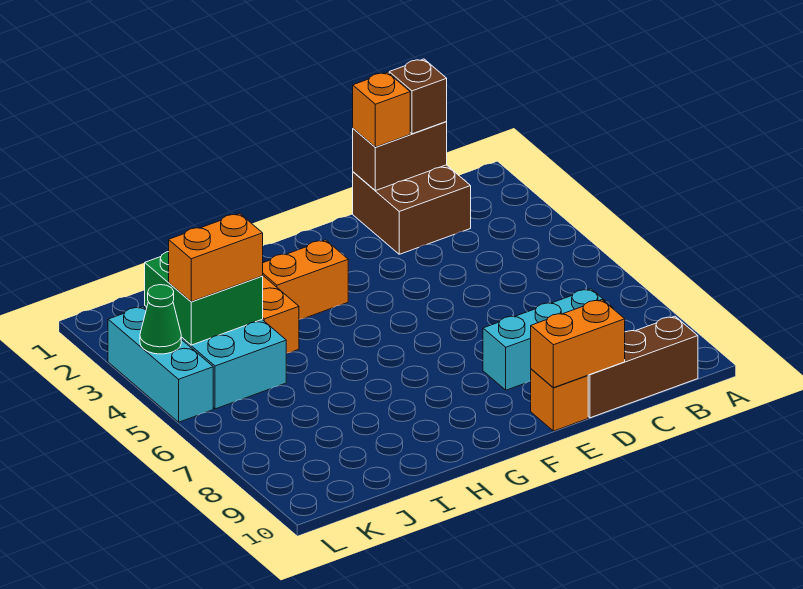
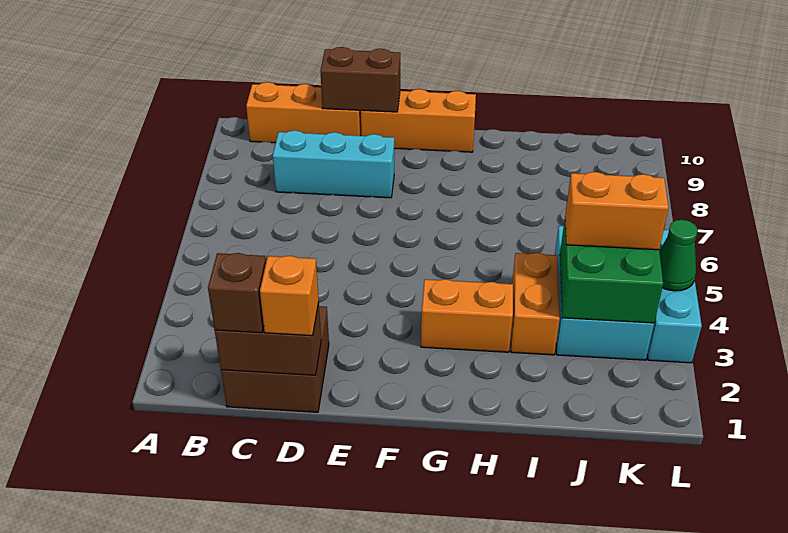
brown 1x3 brick [588,316,698,418] -> orange 1x3 brick [246,82,361,143]
orange 1x2 brick [531,300,625,388] -> brown 1x2 brick [320,47,400,112]
orange 1x1 brick [531,369,588,431] -> orange 1x3 brick [361,89,476,152]

